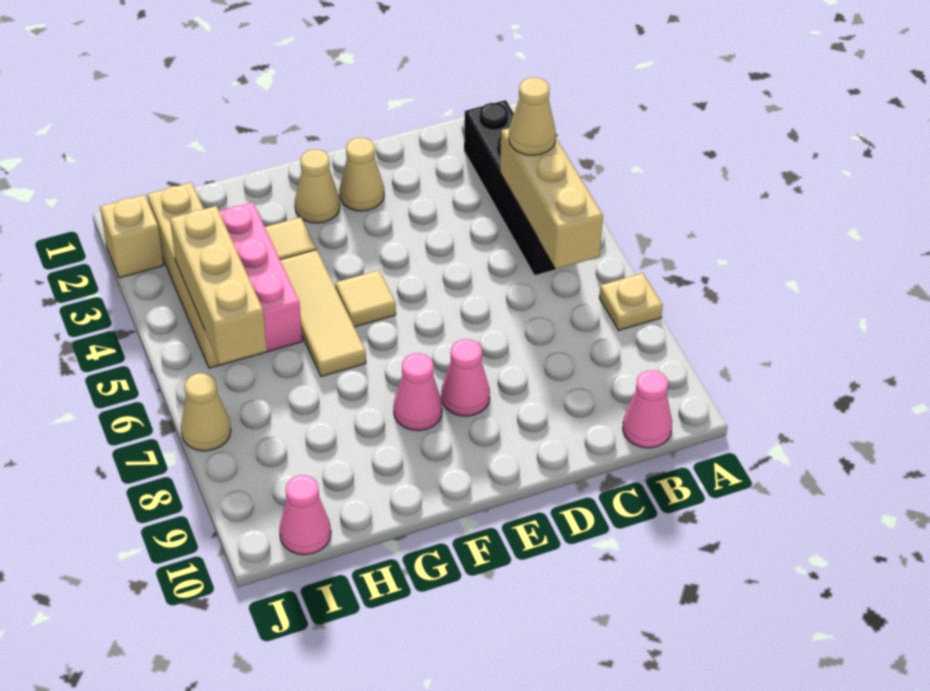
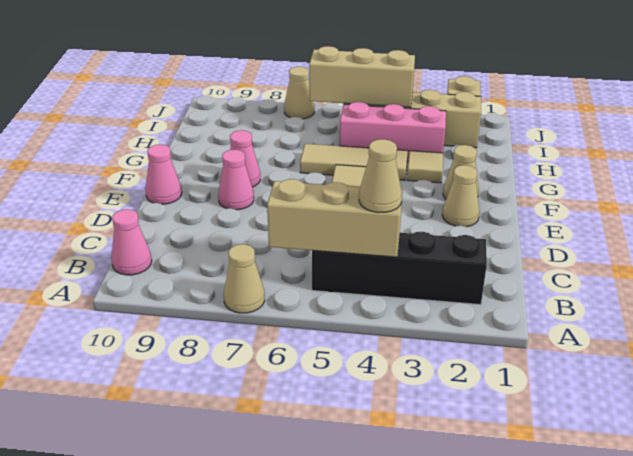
tan 1x1 plate [599,273,663,331] -> tan 1x1 cone [224,244,265,313]
pink 1x1 cone [279,475,331,555] -> pink 1x1 cone moved to [146,144,182,204]

